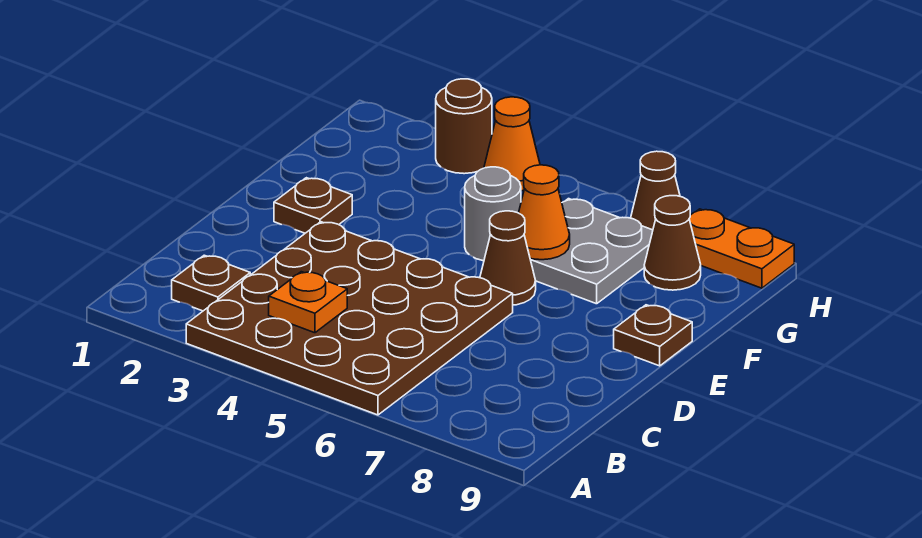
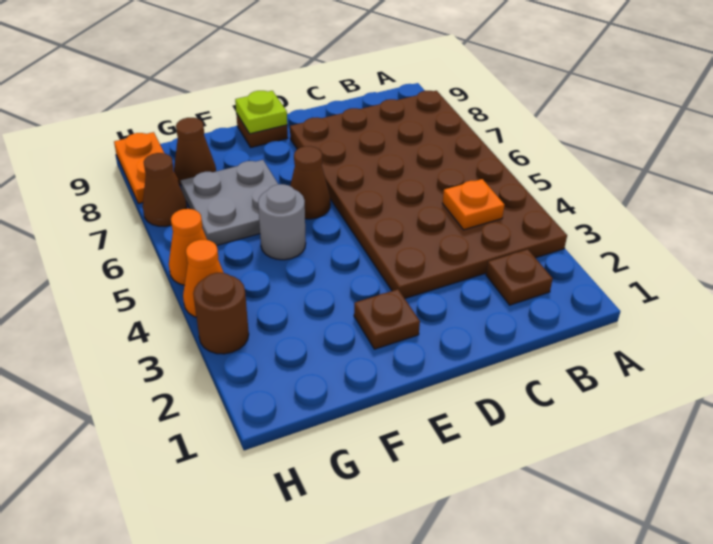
brown 4x4 plate [186,222,513,415] -> brown 4x6 plate [290,91,567,298]
none -> lime 1x1 plate [235,91,287,134]
orange 1x1 cone [519,165,570,260] -> orange 1x1 cone moved to [169,209,207,285]

